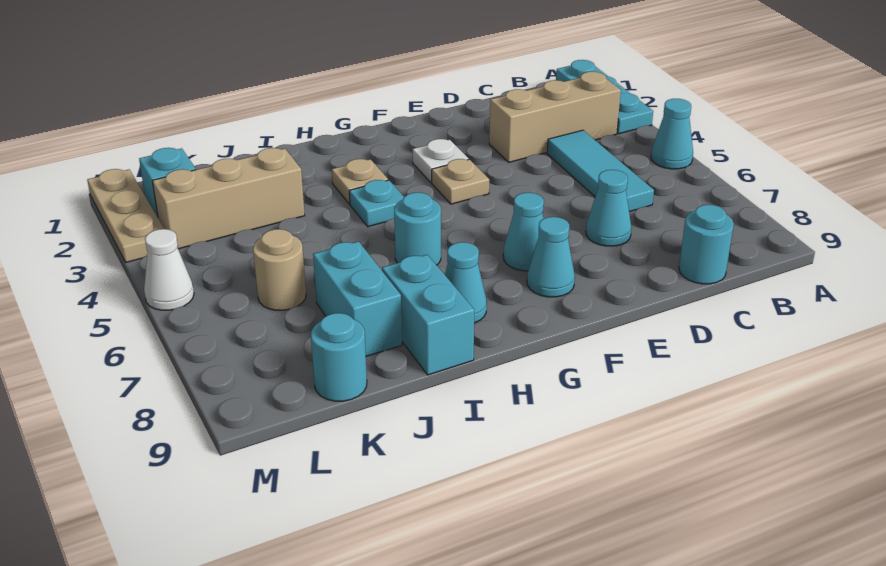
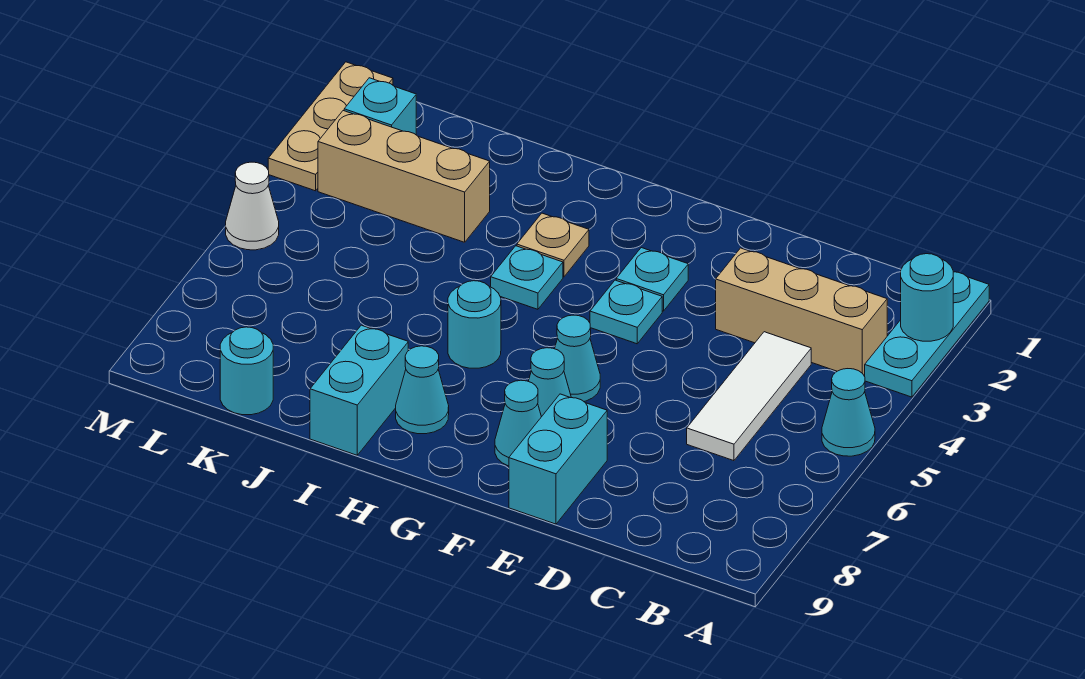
cyan 1x3 tile [547,130,654,212] -> white 1x3 tile [687,332,811,461]
cyan 1x1 round brick [679,205,734,284] -> cyan 1x1 round brick moved to [901,254,953,341]
cyan 1x1 cone [586,170,631,246] -> cyan 1x1 cone moved to [555,315,600,401]
white 1x1 plate [413,139,469,183] -> cyan 1x1 plate [616,248,688,311]
tan 1x1 plate [432,159,489,204] -> cyan 1x1 plate [590,280,662,344]
cyan 1x2 brick [313,241,402,356] -> cyan 1x2 brick moved to [509,394,607,524]
tan 1x1 round brick [253,229,306,310] -> none

